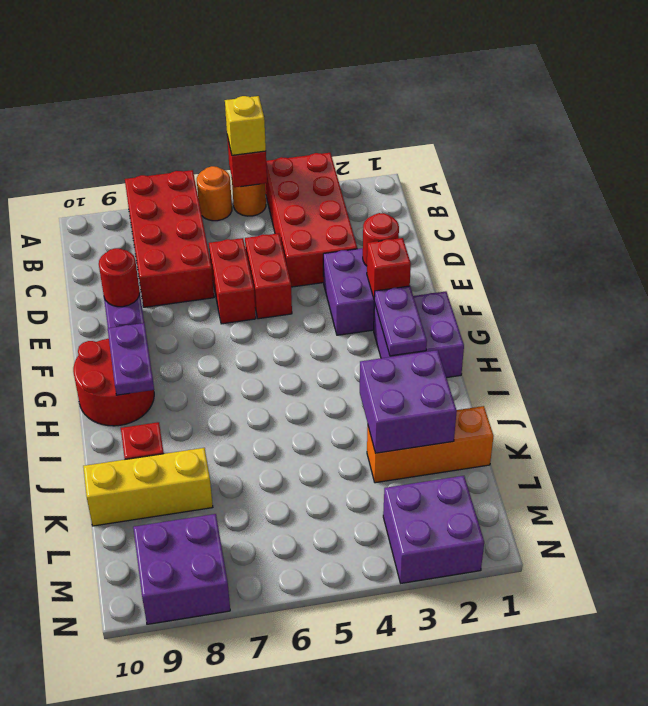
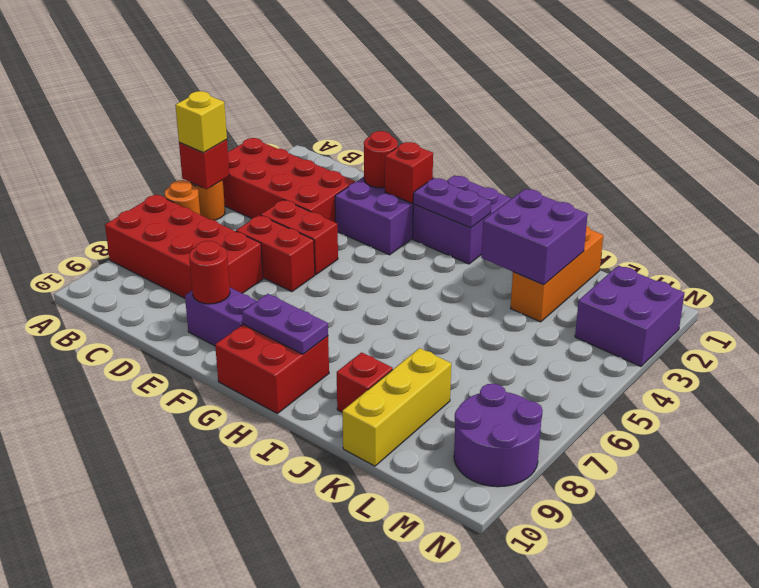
red 2x2 round brick [73,339,154,426] -> red 2x2 brick [215,324,329,414]
purple 2x2 brick [133,514,230,624] -> purple 2x2 round brick [454,384,543,487]

